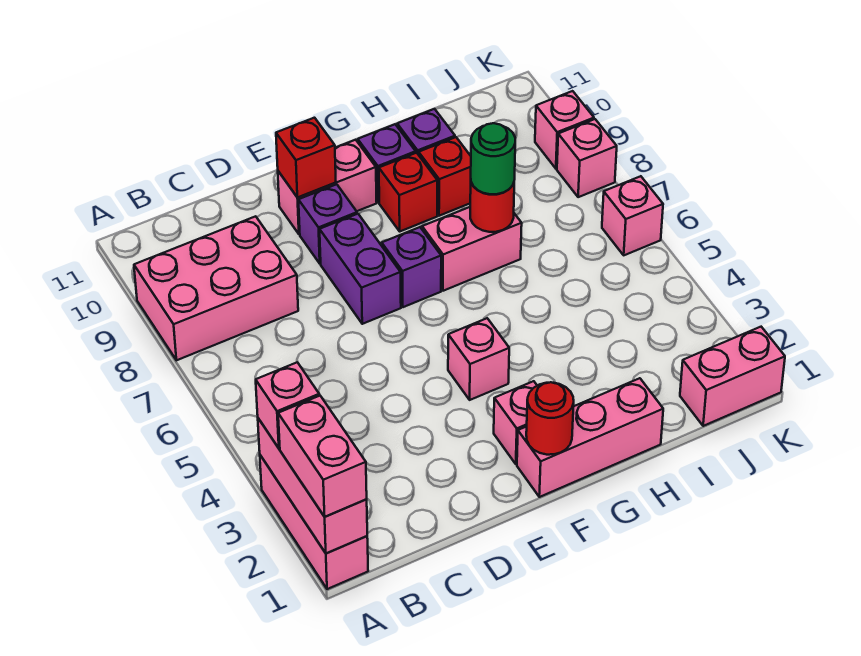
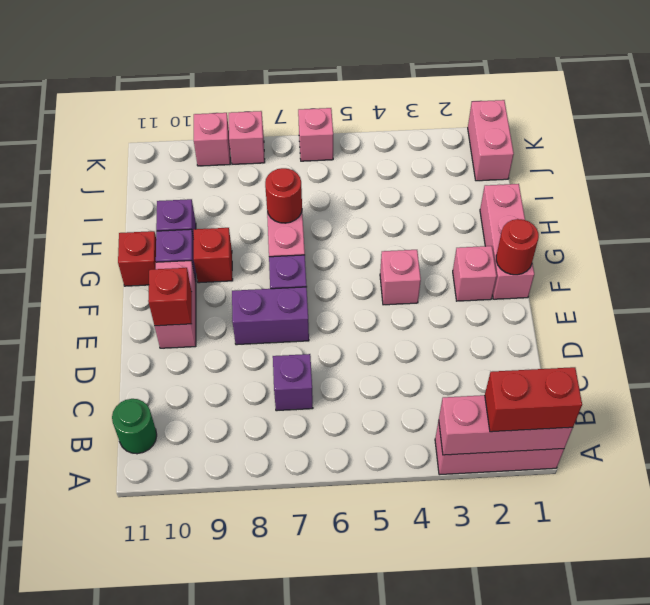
pink 1x2 brick [278,396,367,517] -> red 1x2 brick [485,367,582,432]
pink 1x1 brick [256,362,320,448] -> none
pink 2x3 brick [134,216,298,360] -> none
purple 1x1 brick [299,184,357,264] -> purple 1x1 brick moved to [273,354,313,411]
green 1x1 round brick [471,123,515,194] -> green 1x1 round brick moved to [112,399,157,454]
red 1x1 brick [419,137,471,216] -> red 1x1 brick moved to [118,231,156,286]

